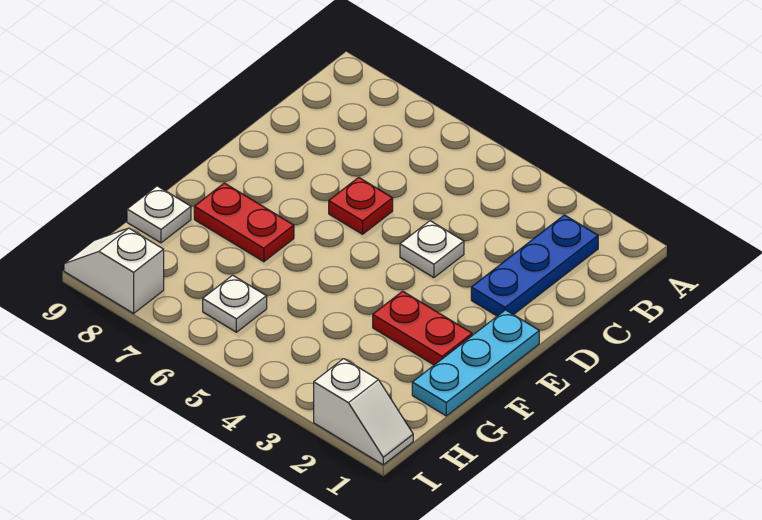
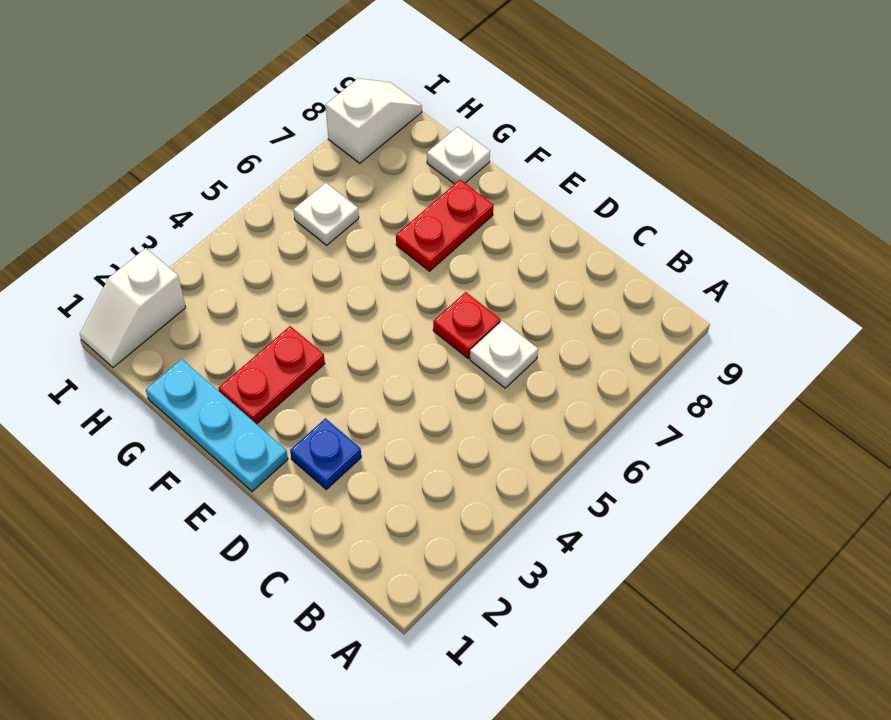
blue 1x3 plate [471,215,598,316] -> blue 1x1 plate [290,418,361,489]
white 1x1 plate [400,221,464,278] -> white 1x1 plate moved to [470,321,538,388]

